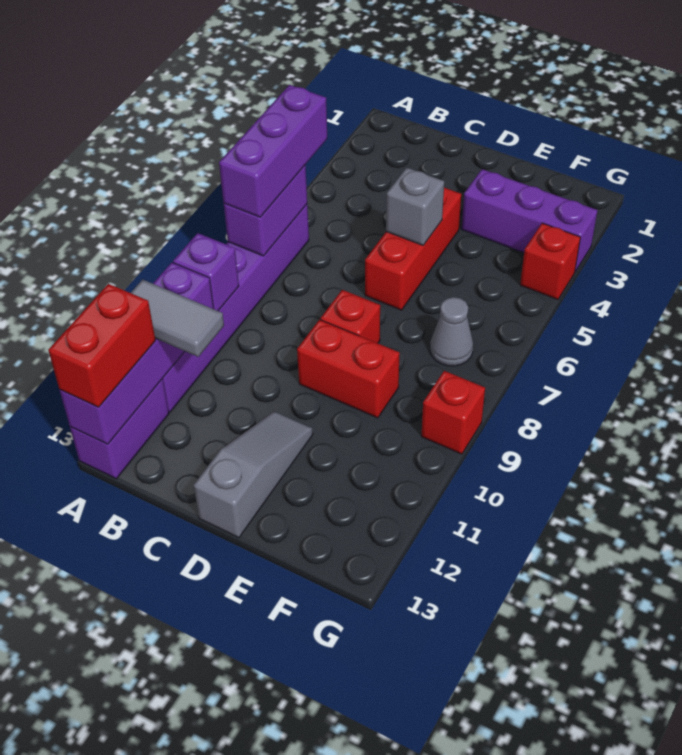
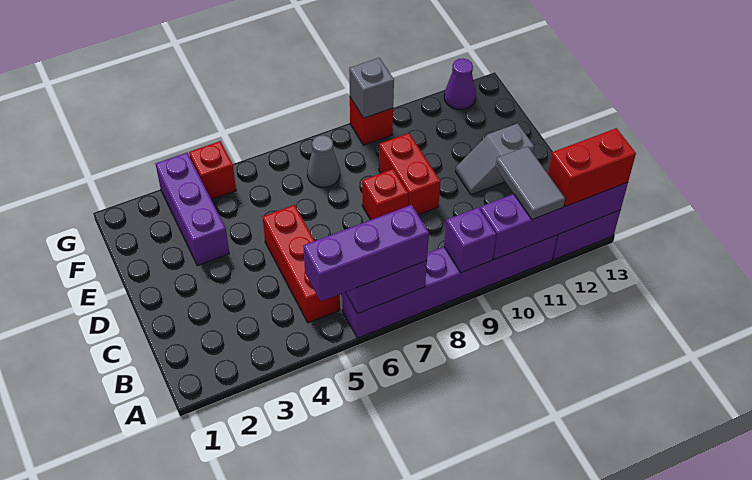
red 1x3 brick [365,188,461,310] -> red 1x3 brick turned to [263,205,340,323]
grey 1x1 brick [386,168,444,245] -> grey 1x1 brick moved to [349,58,394,118]
grey 1x3 slope [193,411,313,538] -> grey 1x2 slope [455,123,534,195]
none -> purple 1x1 cone [444,59,476,109]

